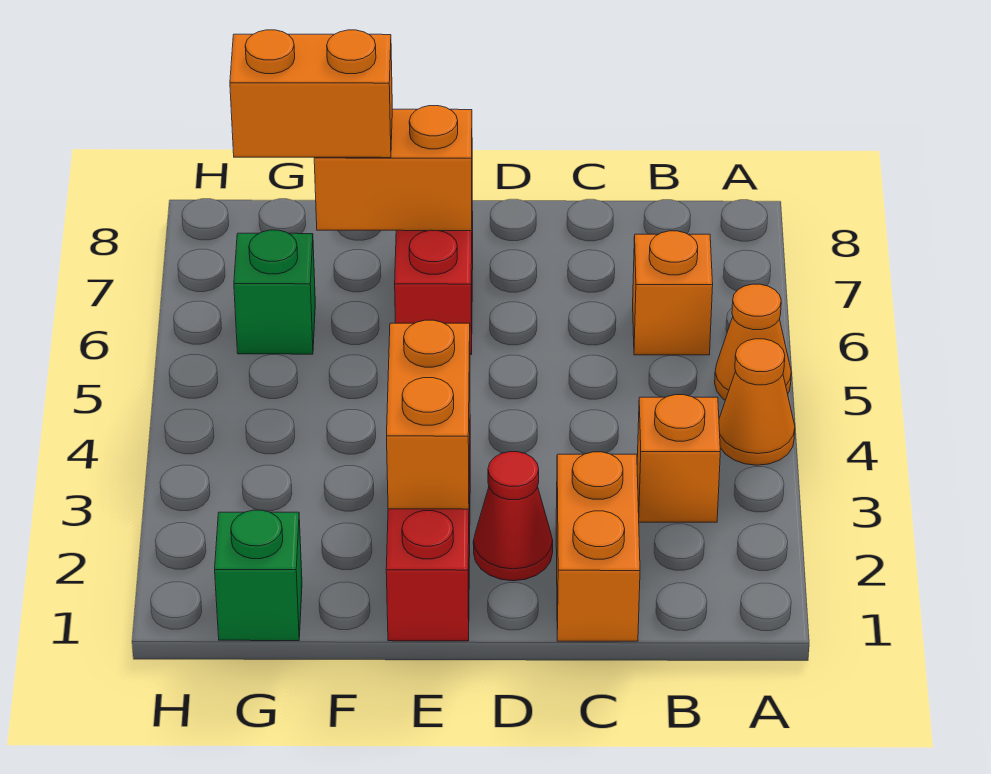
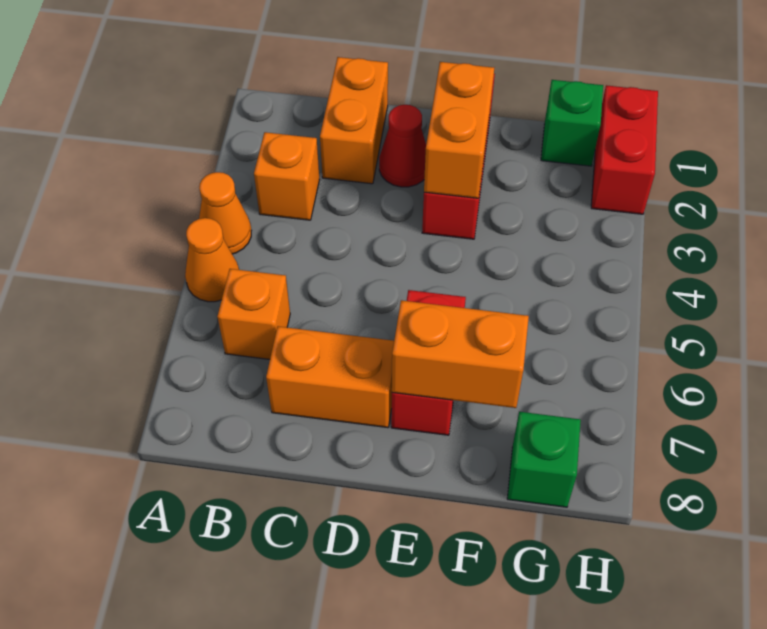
orange 1x2 brick [230,30,392,158] -> orange 1x2 brick moved to [266,326,394,428]
green 1x1 brick [234,230,315,354] -> green 1x1 brick moved to [507,412,581,507]
none -> red 1x2 brick [591,85,658,214]

